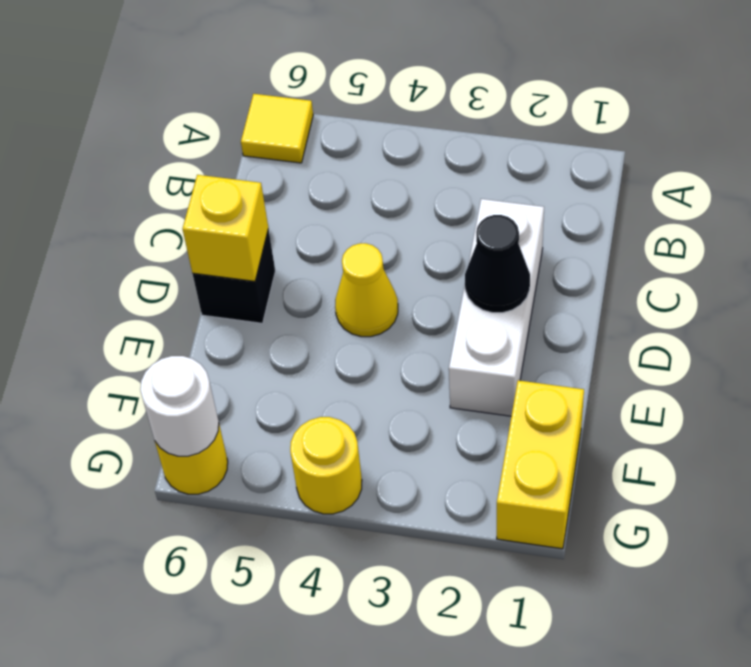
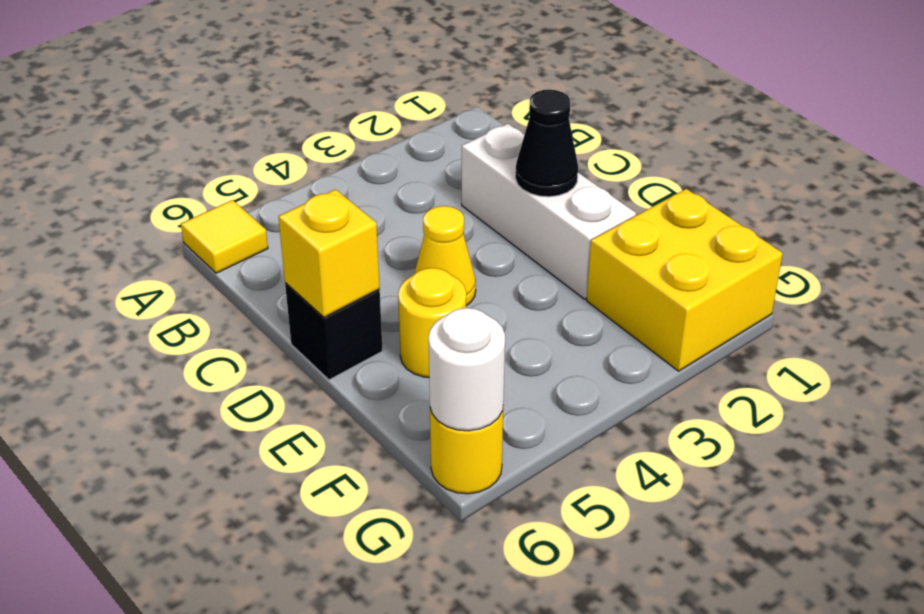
yellow 1x2 brick [497,380,584,549] -> yellow 2x2 brick [587,189,783,371]
yellow 1x1 round brick [290,417,362,514] -> yellow 1x1 round brick moved to [398,268,466,377]

